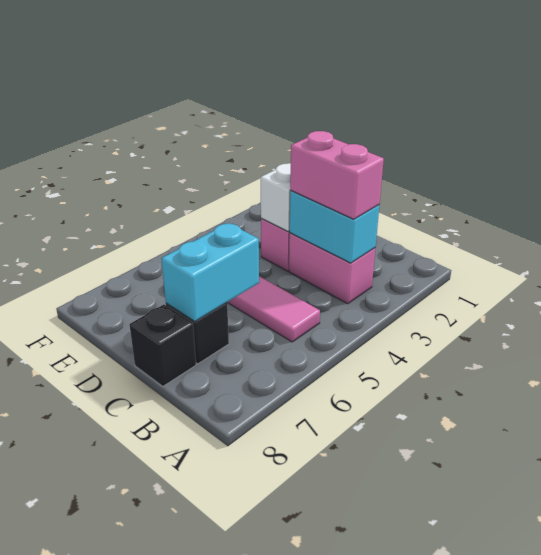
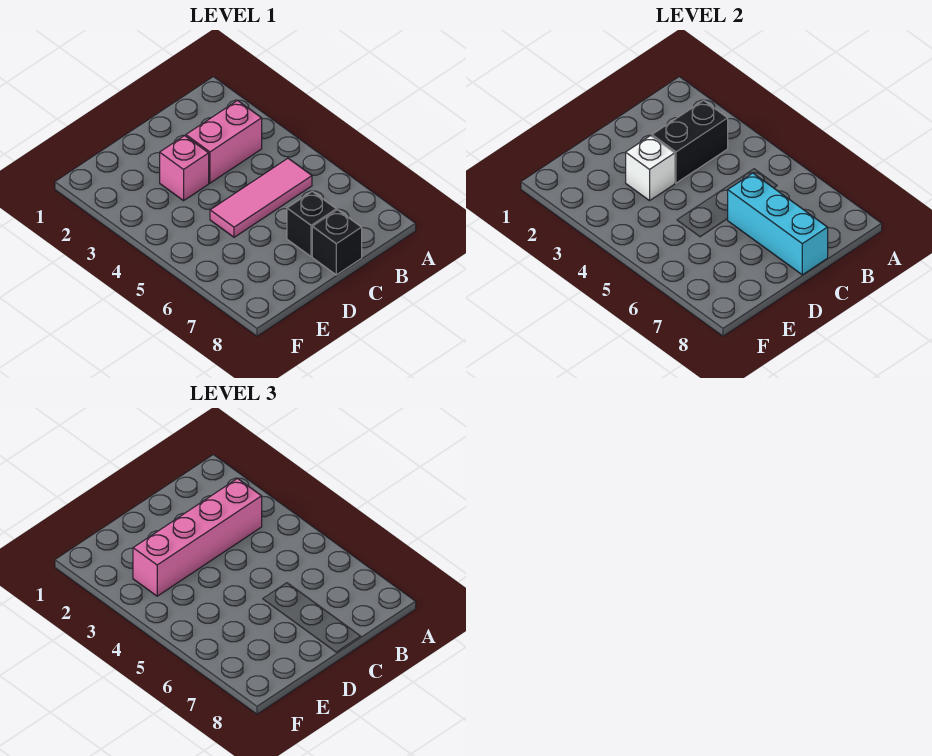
cyan 1x2 brick [290,191,379,263] -> black 1x2 brick [652,100,728,183]
pink 1x2 brick [290,131,384,219] -> pink 1x4 brick [133,478,262,596]
cyan 1x2 brick [161,223,259,322] -> cyan 1x3 brick [728,173,828,275]

